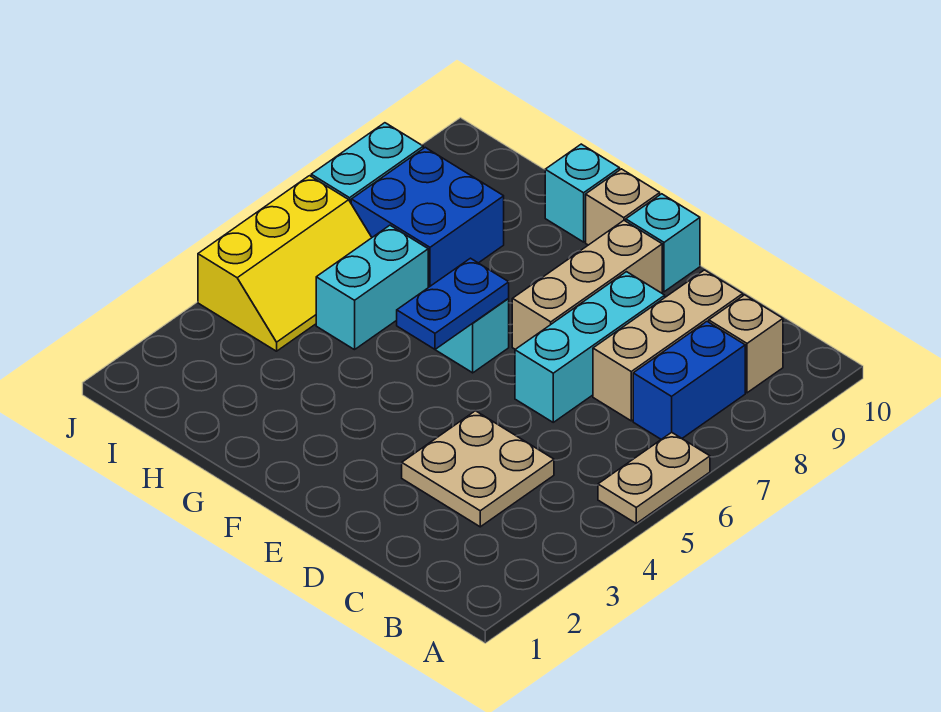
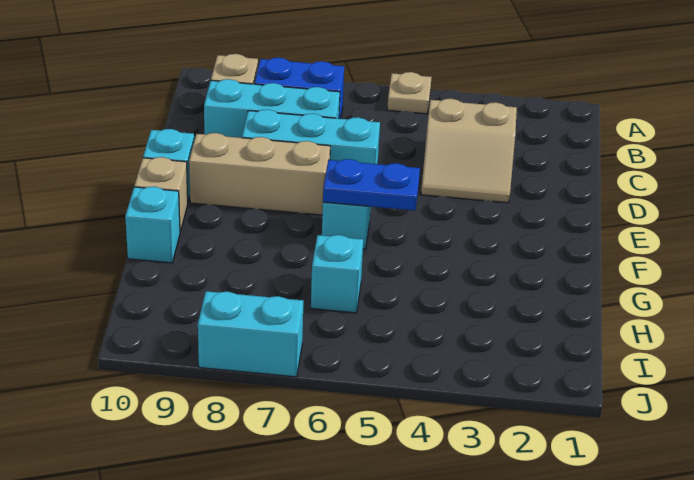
tan 1x2 plate [598,432,710,523] -> tan 1x1 plate [387,72,431,114]
tan 2x2 plate [402,411,554,527] -> tan 2x2 slope [421,99,517,203]
tan 1x3 brick [593,270,743,421] -> cyan 1x3 brick [204,79,340,138]
cyan 1x2 brick [316,225,428,350] -> cyan 1x1 brick [311,235,363,313]
blue 2x2 brick [351,148,504,288] -> none
yellow 2x3 slope [198,176,372,351] -> none

